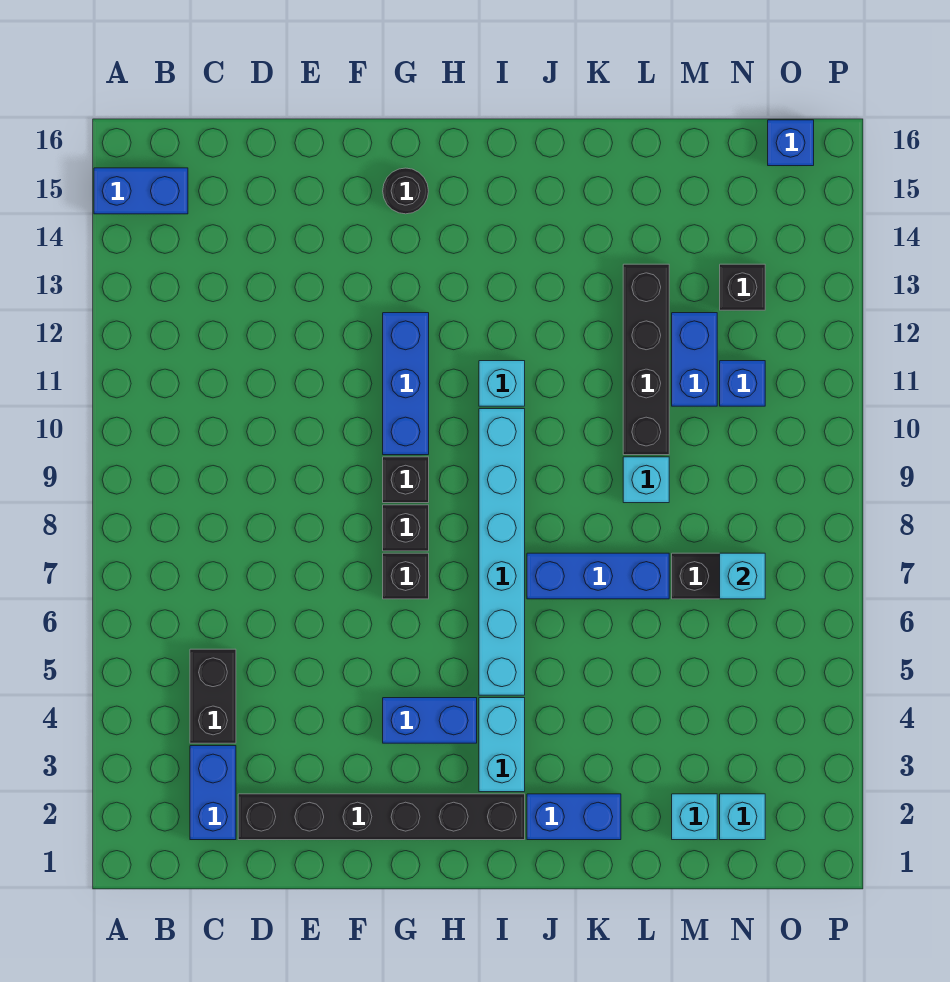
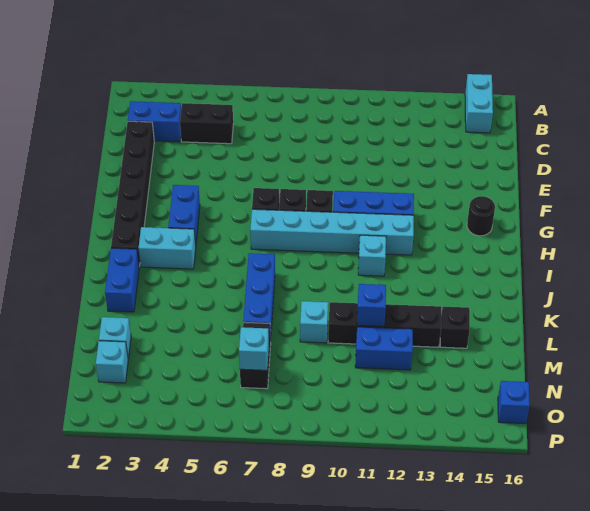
blue 1x2 brick [94,168,188,214] -> cyan 1x2 brick [465,74,493,133]
cyan 1x6 brick [479,409,525,695] -> cyan 1x6 brick moved to [250,209,414,255]
blue 1x1 brick [720,361,765,406] -> blue 1x1 brick moved to [357,284,386,326]
black 1x1 brick [720,264,765,310] -> black 1x1 brick moved to [440,307,470,348]

